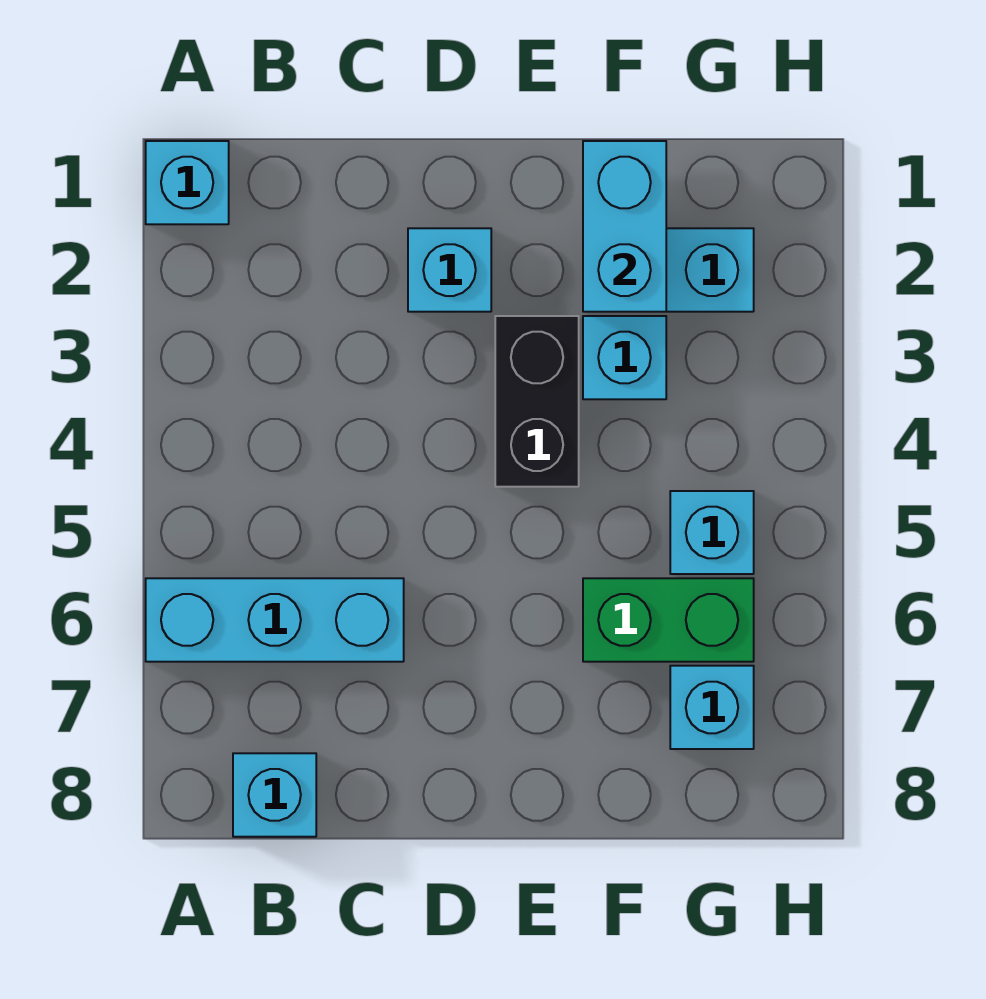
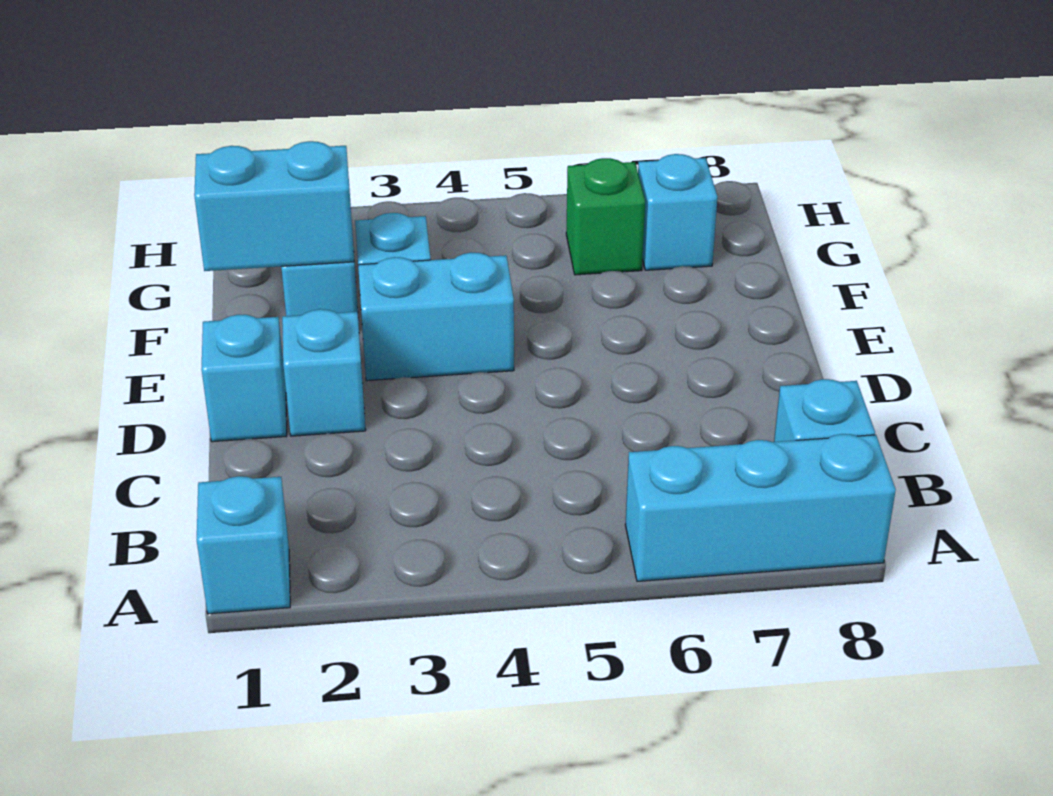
cyan 1x3 brick [146,578,404,662] -> cyan 1x3 brick turned to [625,434,896,581]
black 1x2 brick [495,316,579,487] -> cyan 1x2 brick [358,253,514,381]
green 1x2 brick [583,578,754,662] -> green 1x1 brick [566,158,645,275]
cyan 1x1 brick [670,491,754,574] -> cyan 1x1 brick moved to [202,315,287,442]

